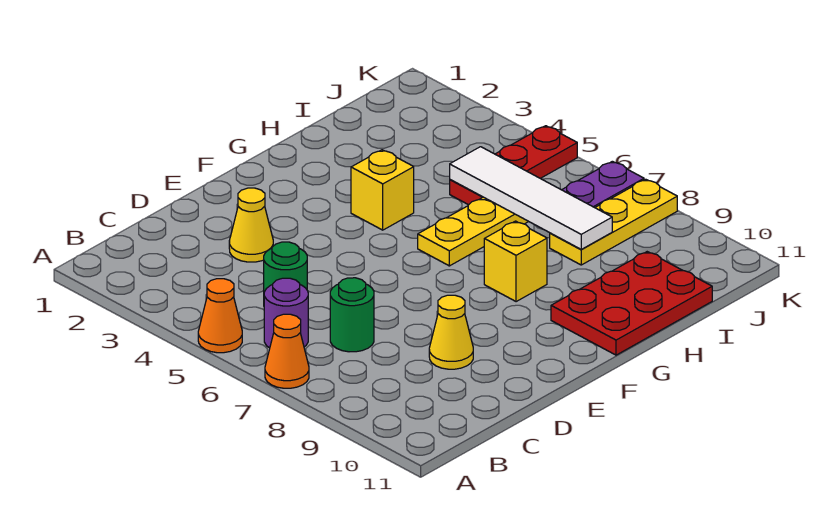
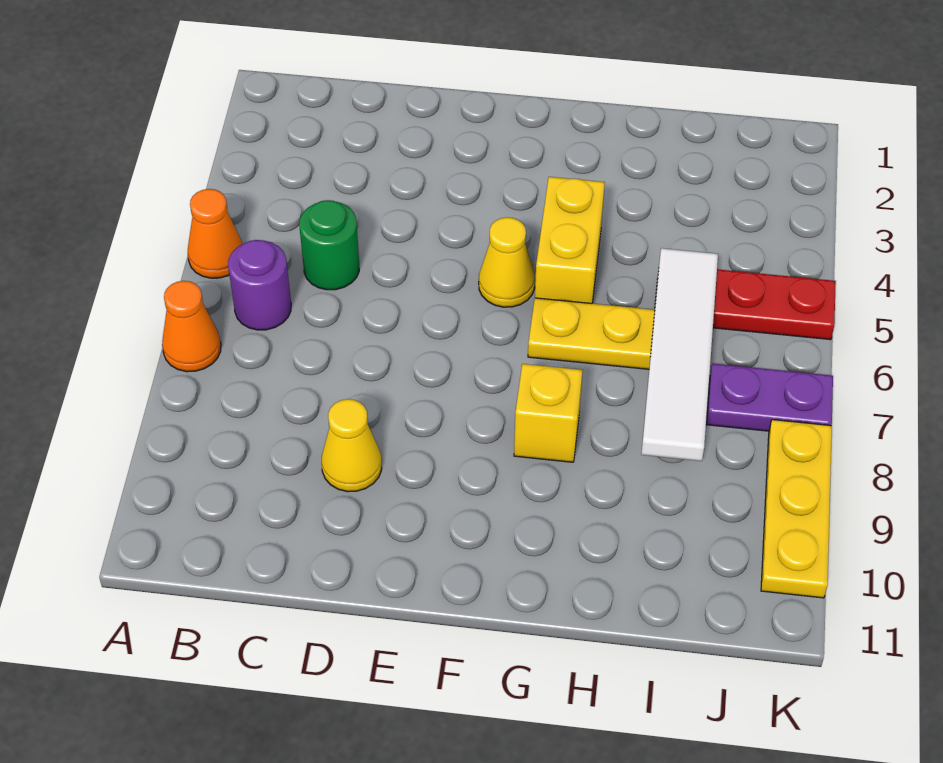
green 1x1 round brick [330,278,374,352] -> none
yellow 1x1 cone [229,188,273,262] -> yellow 1x1 cone moved to [479,217,535,307]
yellow 1x1 brick [351,150,414,230] -> yellow 1x2 brick [535,177,605,303]
red 2x3 plate [551,252,712,355] -> none
yellow 1x3 plate [550,179,677,265] -> yellow 1x3 plate turned to [761,420,832,598]

